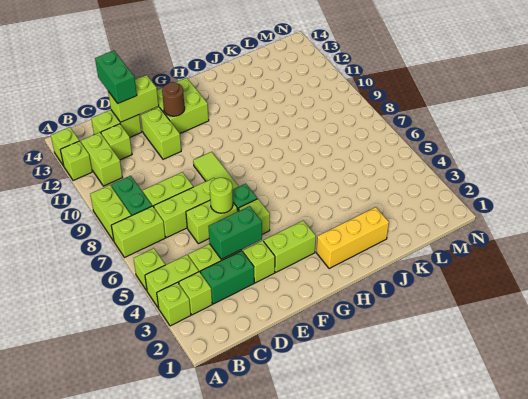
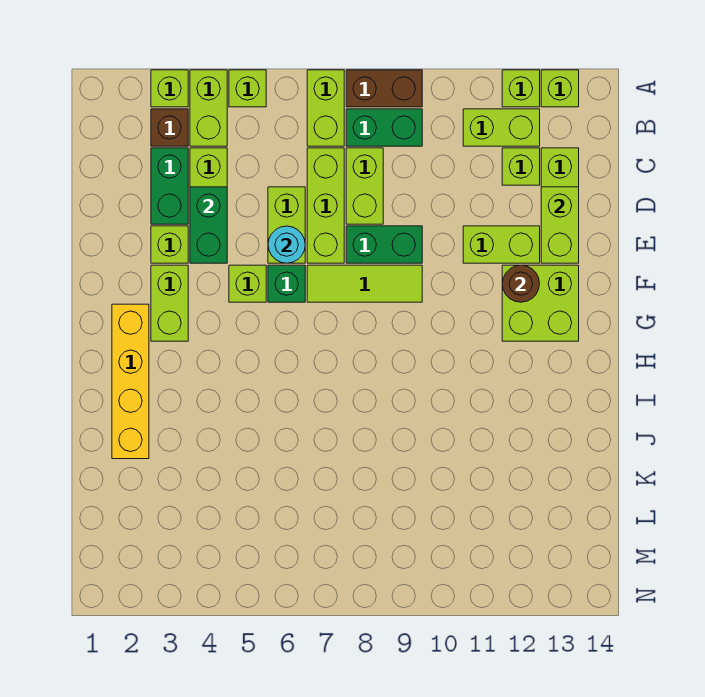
lime 1x2 brick [90,185,131,241] -> brown 1x2 brick [346,70,422,107]
lime 1x1 brick [179,272,212,315] -> brown 1x1 brick [151,109,188,146]
green 1x2 brick [95,51,137,103] -> green 1x2 brick moved to [346,226,422,263]
lime 1x1 round brick [210,178,233,213] -> cyan 1x1 round brick [268,226,305,263]
yellow 1x3 brick [317,207,389,269] -> yellow 1x4 brick [112,304,149,459]

